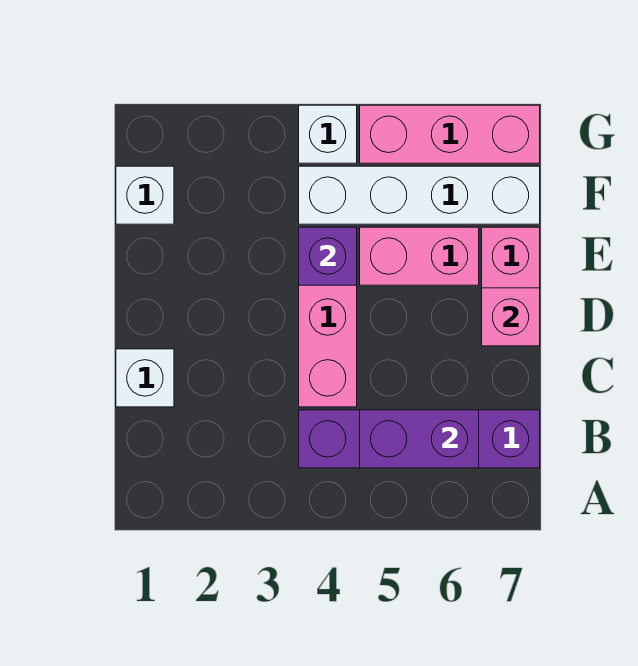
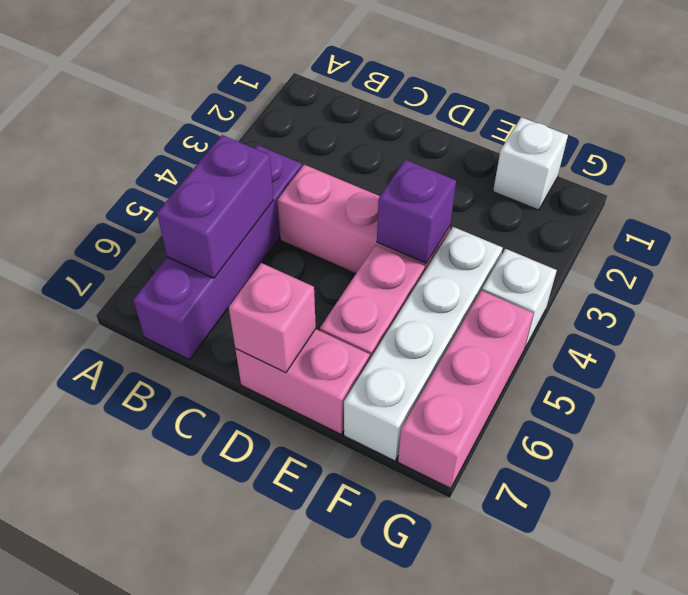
white 1x1 brick [116,349,174,407] -> none

